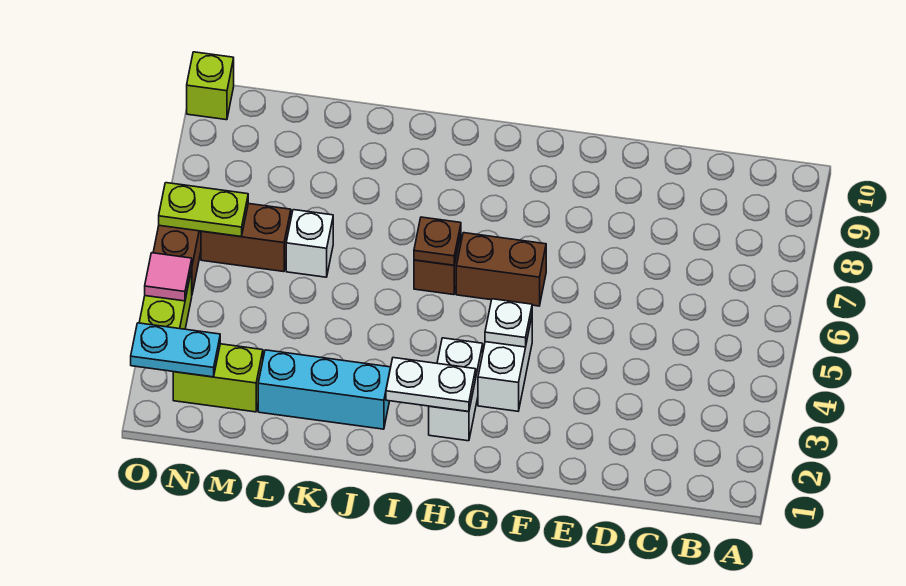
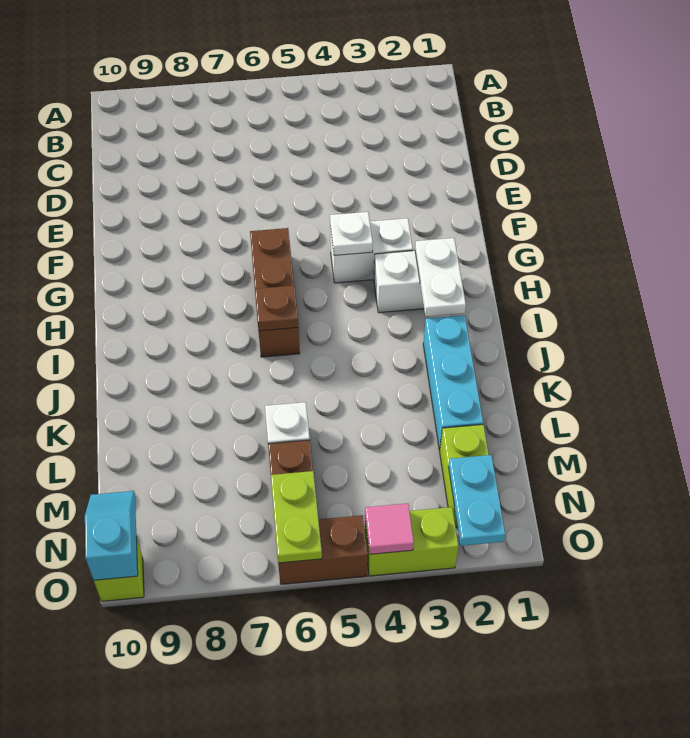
none -> cyan 1x2 slope [85,491,138,580]

